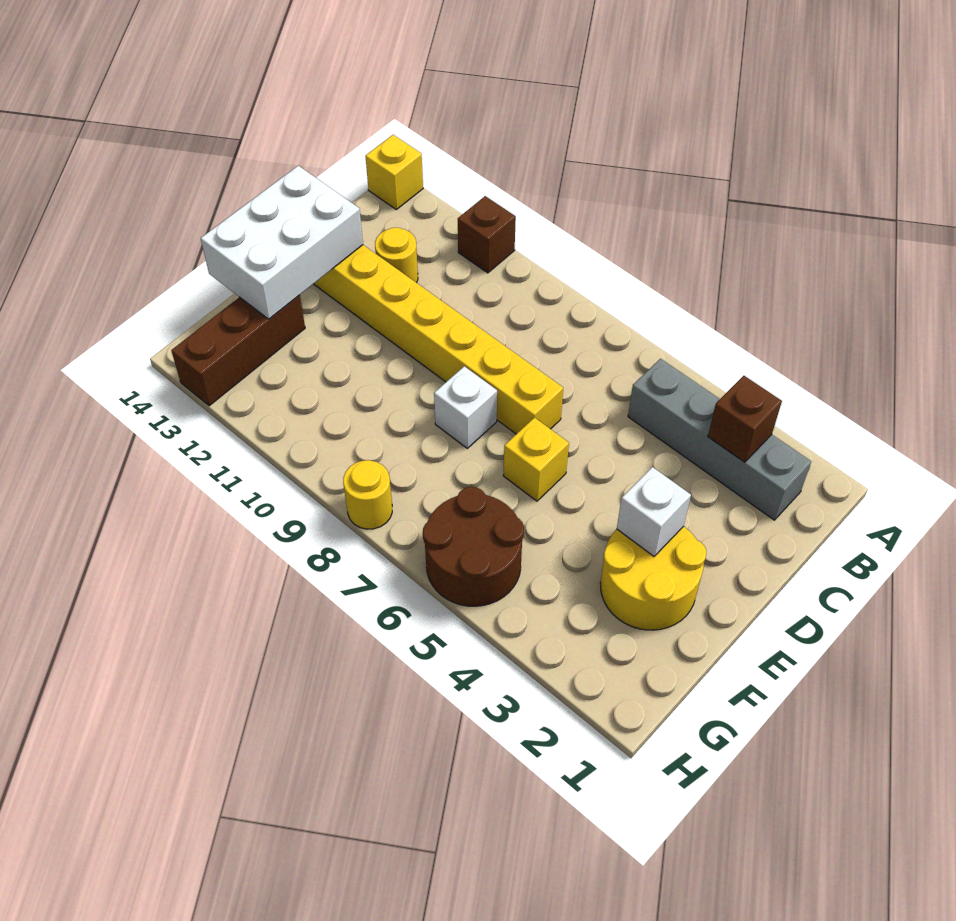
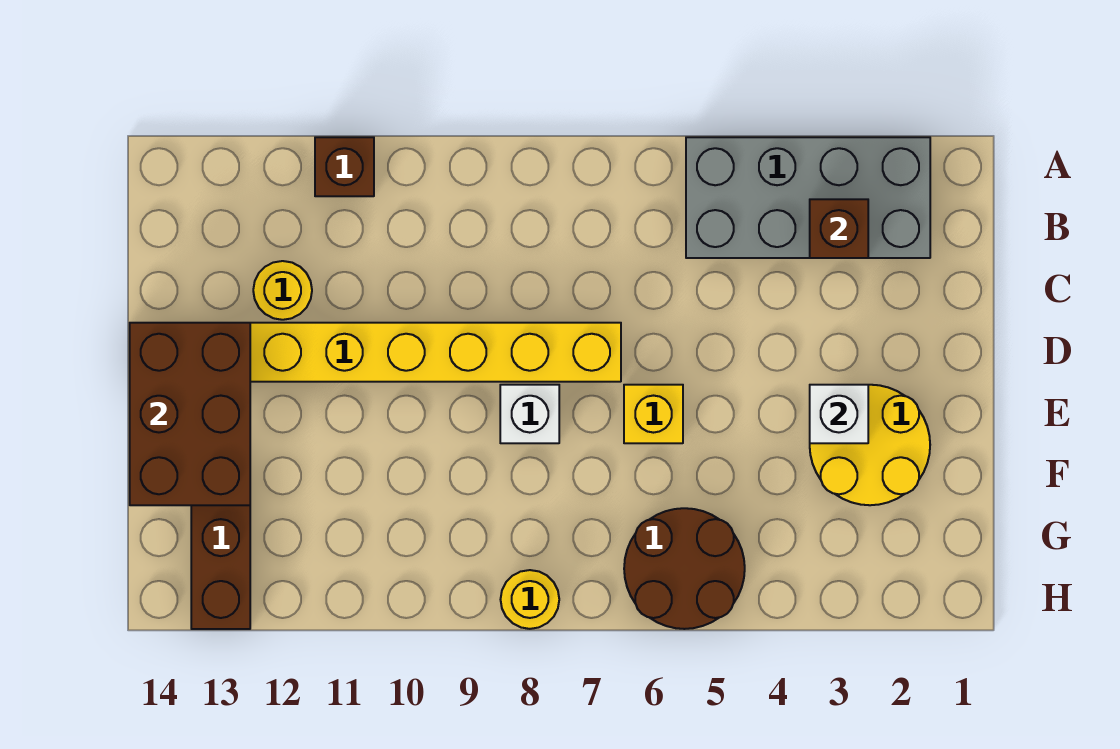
yellow 1x1 brick [365,135,423,209] -> none
grey 1x4 brick [628,359,811,520] -> grey 2x4 brick [686,137,930,258]
white 2x3 brick [201,166,363,319] -> brown 2x3 brick [130,323,250,505]

